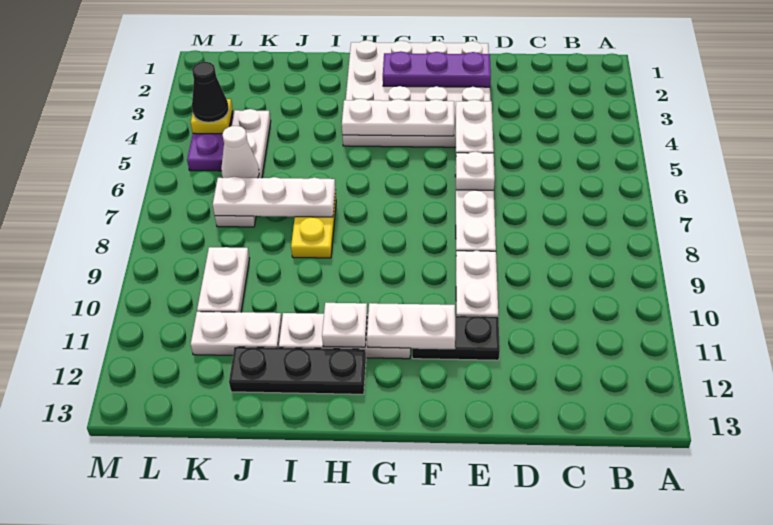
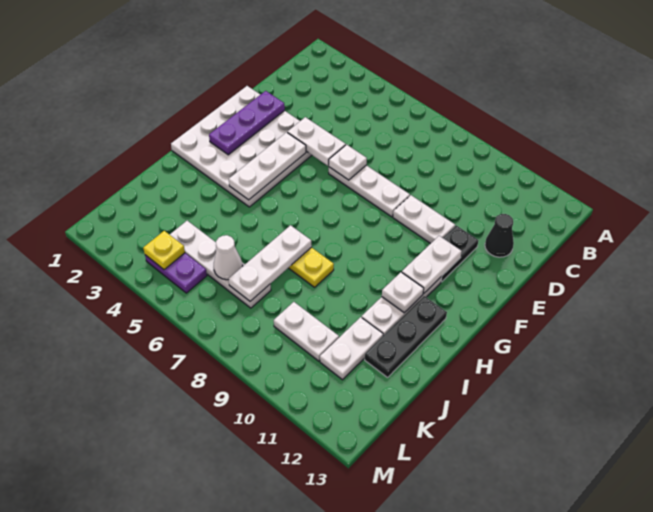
black 1x1 cone [192,62,229,122] -> black 1x1 cone moved to [485,214,514,257]

